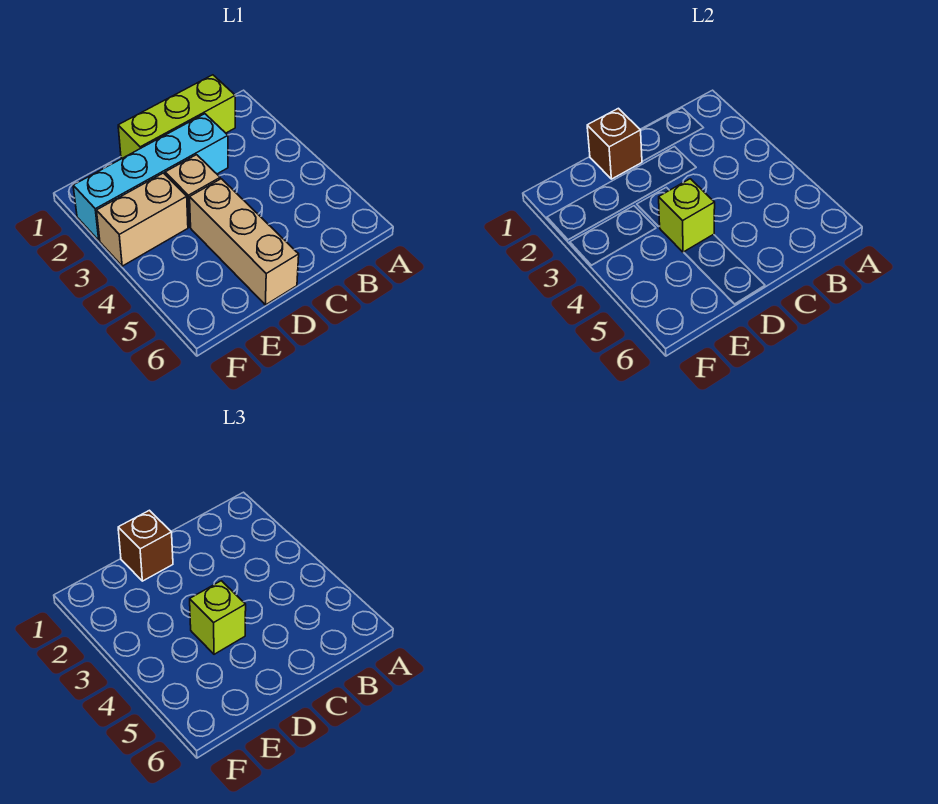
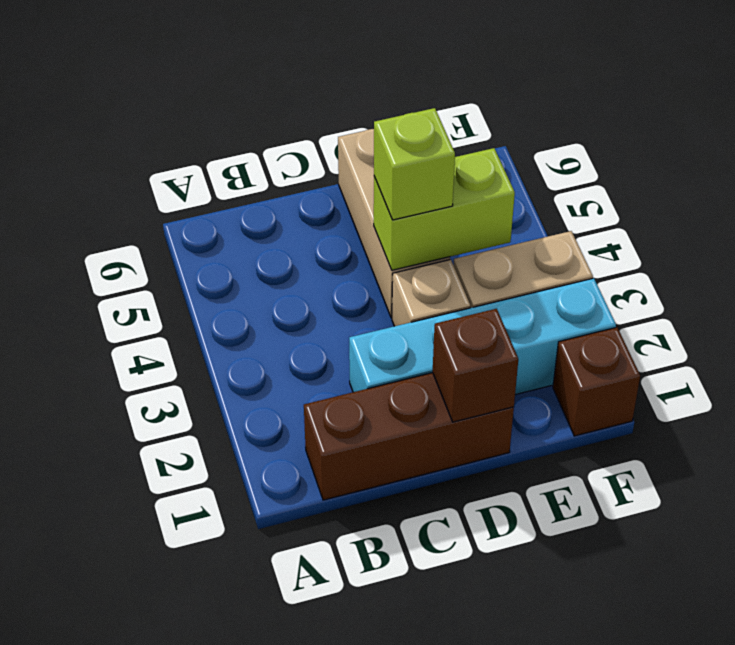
lime 1x3 brick [118,75,235,158] -> brown 1x3 brick [304,373,514,500]
brown 1x1 brick [118,510,173,581] -> brown 1x1 brick moved to [553,327,640,436]
lime 1x1 brick [659,179,715,252] -> lime 1x2 brick [374,148,515,270]

